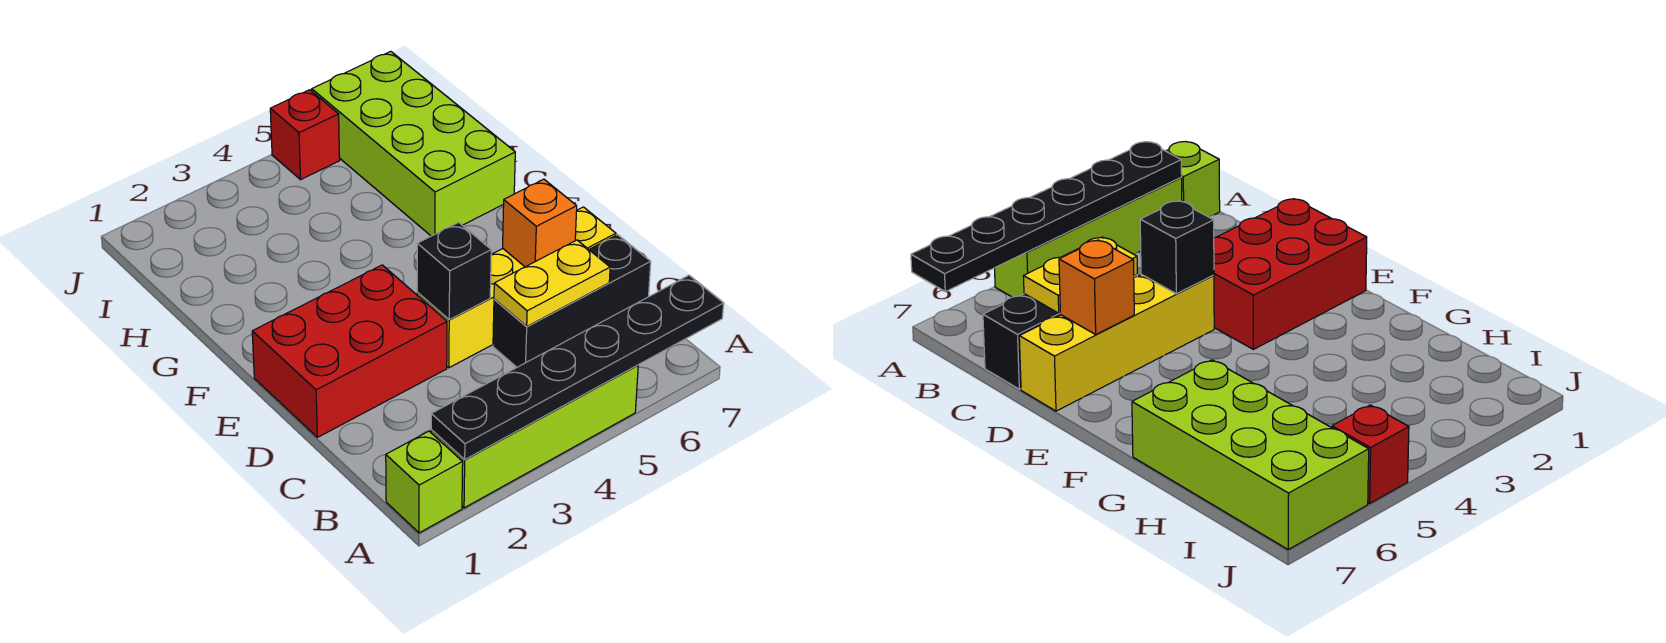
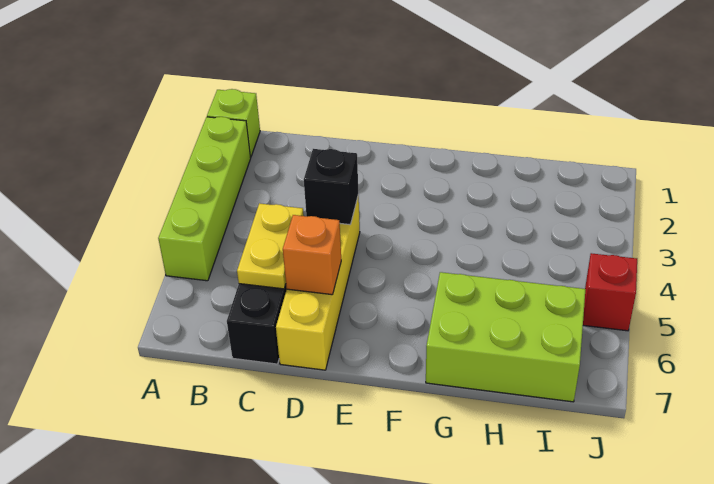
black 1x6 plate [431,275,724,460] -> none
red 2x3 brick [252,265,447,437] -> none
lime 2x4 brick [312,51,515,236] -> lime 2x3 brick [426,272,586,402]

